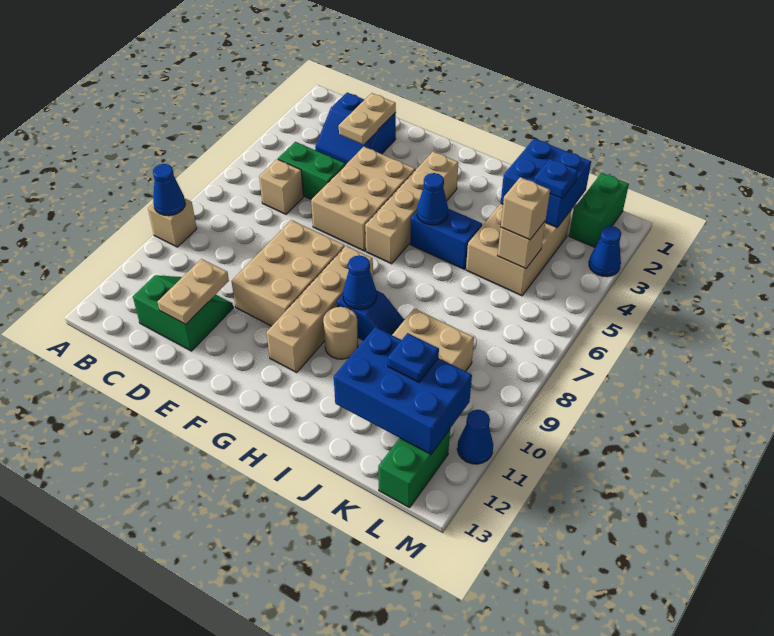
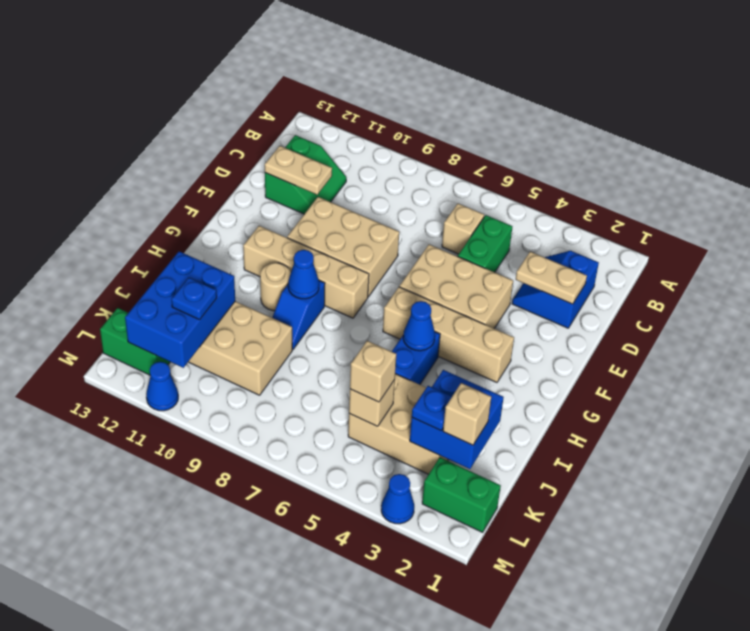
tan 1x1 brick [148,198,197,247] -> tan 1x1 brick moved to [443,383,491,445]
blue 1x1 cone [153,164,185,216] -> none

